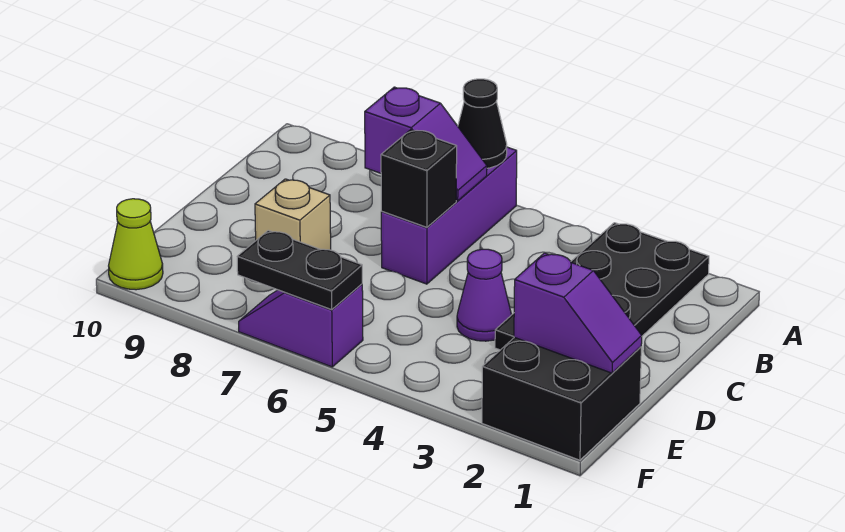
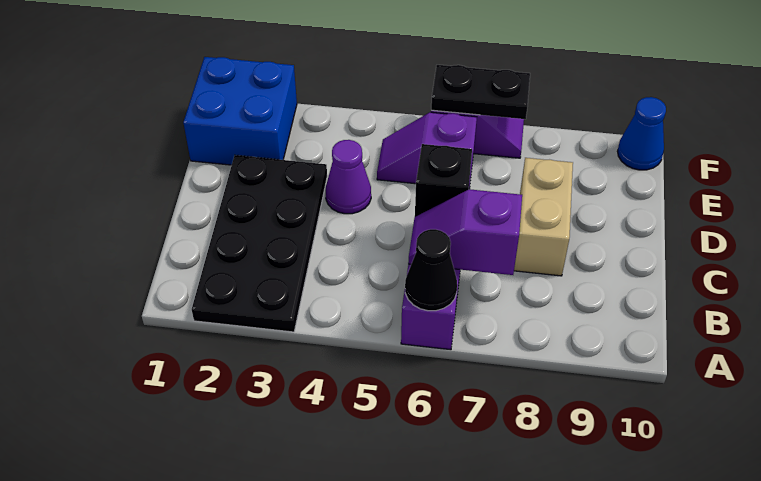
tan 1x1 brick [255,179,331,250] -> tan 1x2 brick [514,158,573,276]
black 2x2 brick [482,337,641,460] -> blue 2x2 brick [183,57,297,165]
purple 1x2 slope [514,253,642,373] -> purple 1x2 slope moved to [377,112,477,189]
lime 1x1 cone [109,199,163,290] -> blue 1x1 cone [617,97,666,170]

